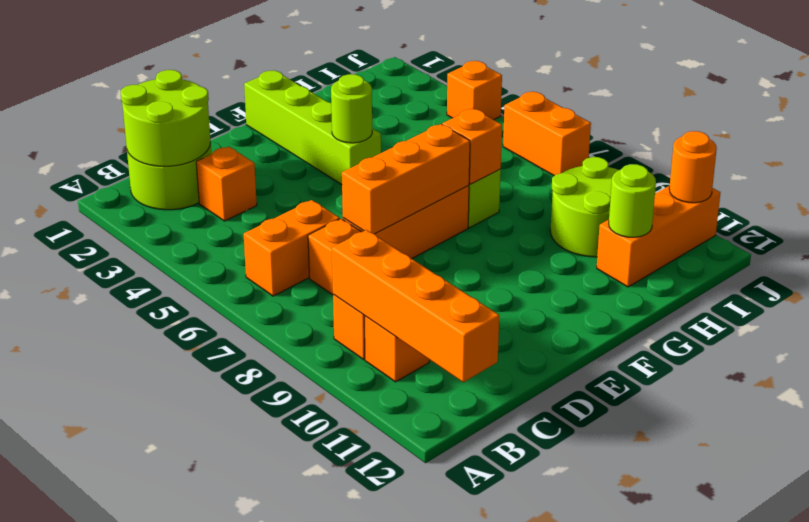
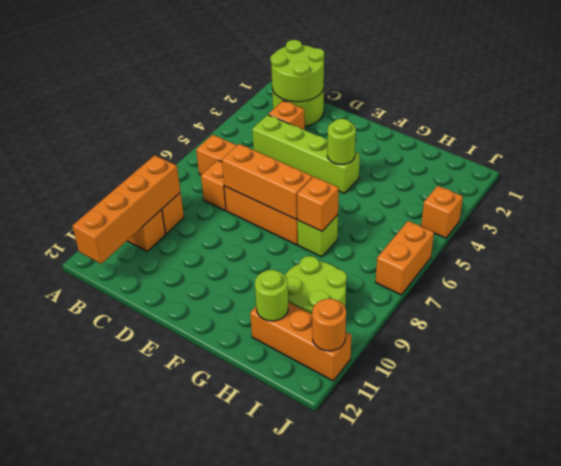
lime 1x4 brick [244,71,381,184] -> lime 1x4 brick turned to [252,115,360,193]

